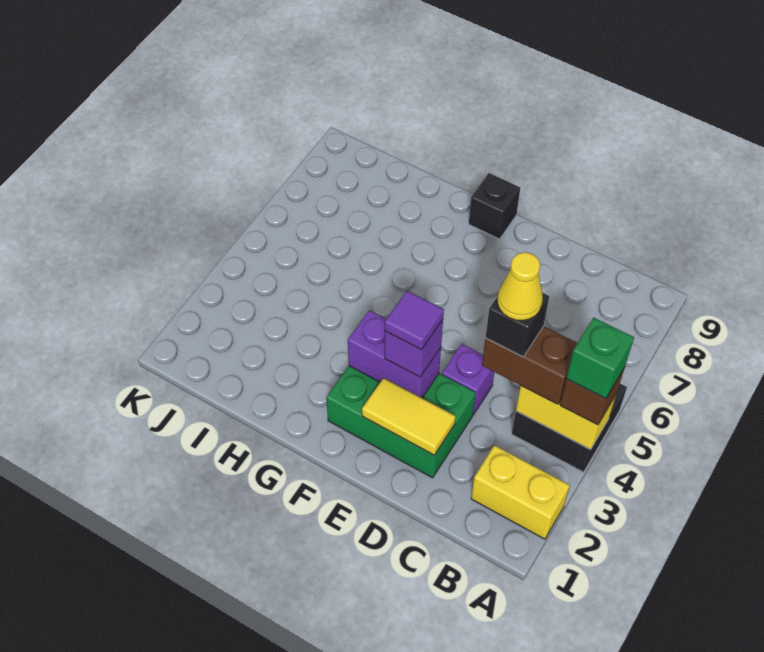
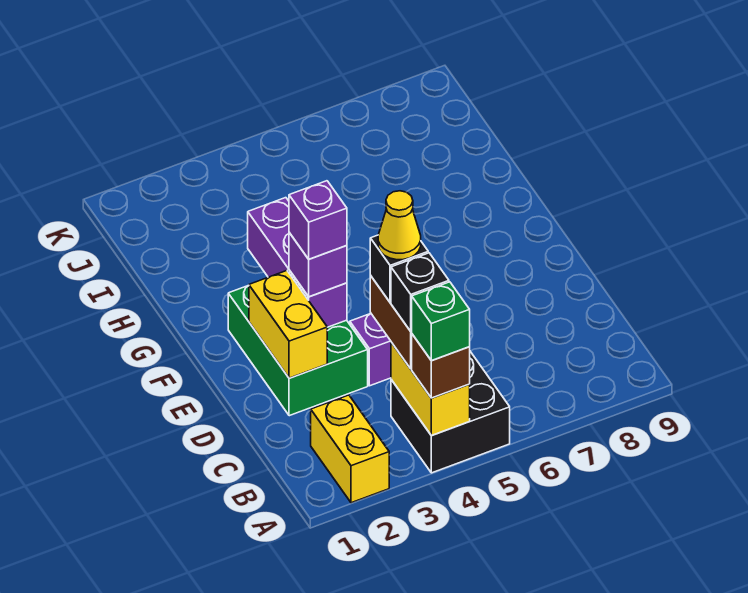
yellow 1x2 tile [362,378,456,455] -> yellow 1x2 brick [249,271,327,378]
purple 1x2 brick [348,310,441,398] -> purple 1x3 brick [248,198,347,327]
purple 1x1 tile [385,291,444,350] -> purple 1x1 brick [289,181,347,259]
black 1x1 brick [469,173,520,239] -> black 1x1 brick moved to [391,253,449,331]

